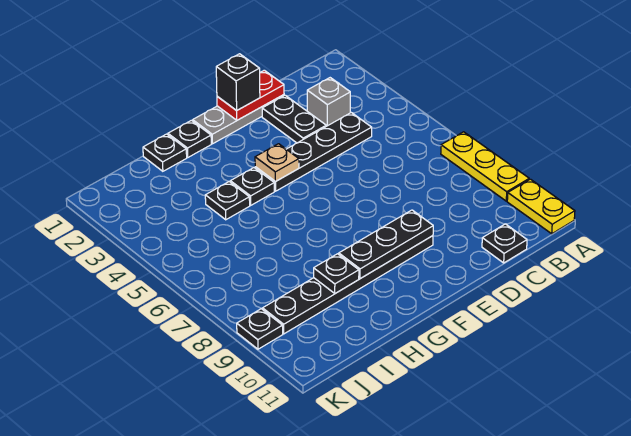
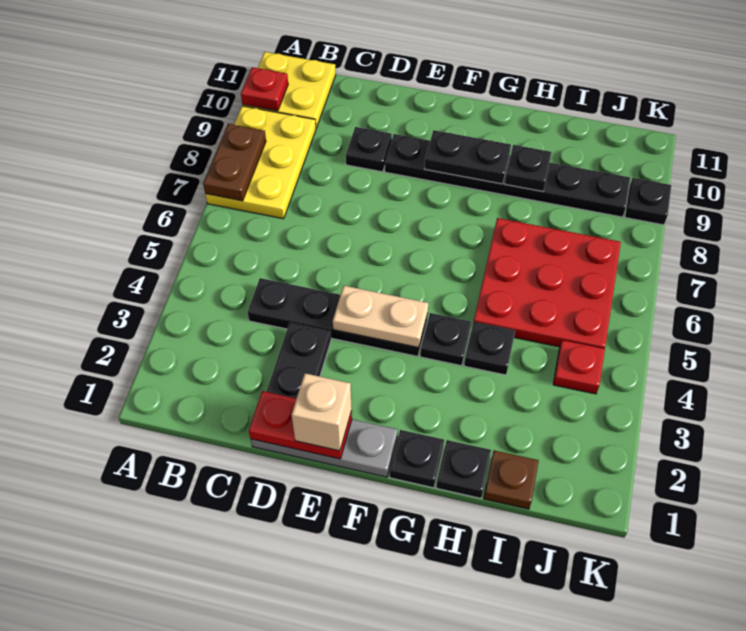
yellow 1x3 plate [441,132,529,201] -> yellow 2x3 plate [205,106,316,219]
none -> brown 1x2 plate [203,124,266,201]
yellow 1x2 plate [507,179,575,234] -> yellow 2x2 plate [243,52,336,128]
none -> red 1x1 plate [241,67,288,111]
grey 1x1 brick [307,78,350,126] -> none
black 1x1 plate [482,224,527,263] -> black 1x1 plate moved to [346,127,392,172]
black 1x1 brick [216,54,260,111] -> tan 1x1 brick [291,373,352,451]
black 1x3 plate [339,210,433,279] -> black 1x2 plate [425,130,511,184]
tan 1x1 plate [255,144,299,182] -> tan 1x2 plate [333,286,428,348]
none -> red 3x3 plate [474,218,621,349]
none -> brown 1x1 plate [484,450,539,509]
none -> red 1x1 plate [553,340,605,394]

